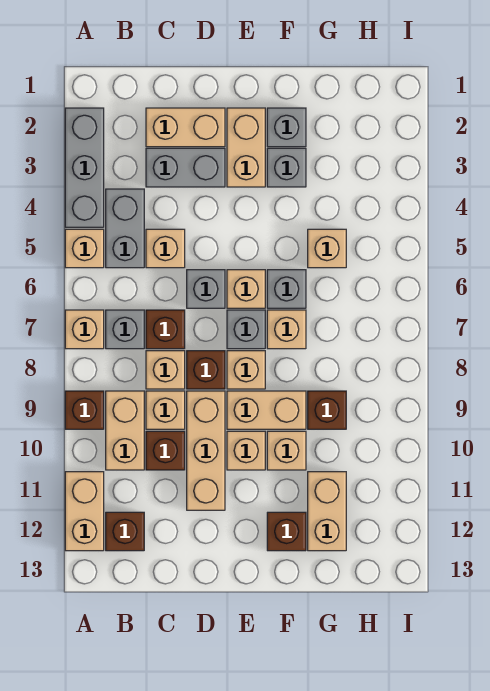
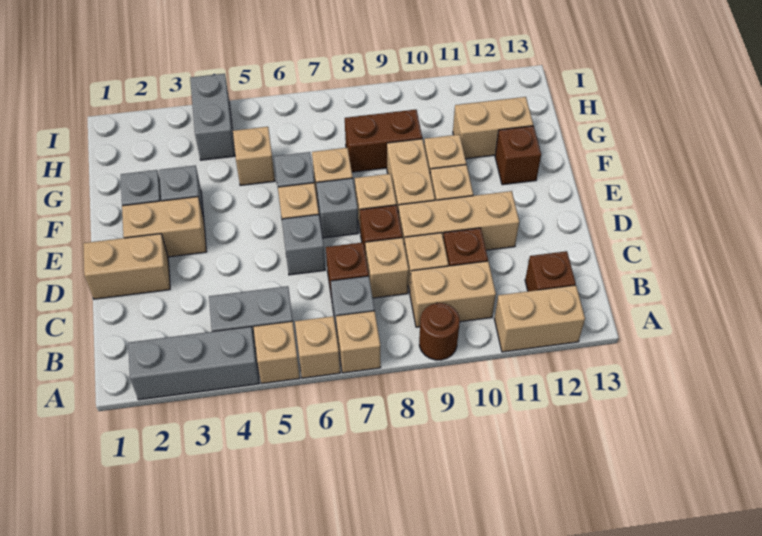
brown 1x1 brick [65,391,104,429] -> brown 1x1 round brick [419,303,460,360]
tan 1x2 brick [146,108,225,147] -> tan 1x2 brick turned to [83,234,170,299]
grey 1x2 brick [146,148,225,187] -> grey 1x2 brick moved to [190,74,235,160]
tan 1x1 brick [146,229,185,268] -> tan 1x1 brick moved to [295,316,340,378]
brown 1x1 brick [308,391,346,429] -> brown 1x2 brick [345,110,422,172]

